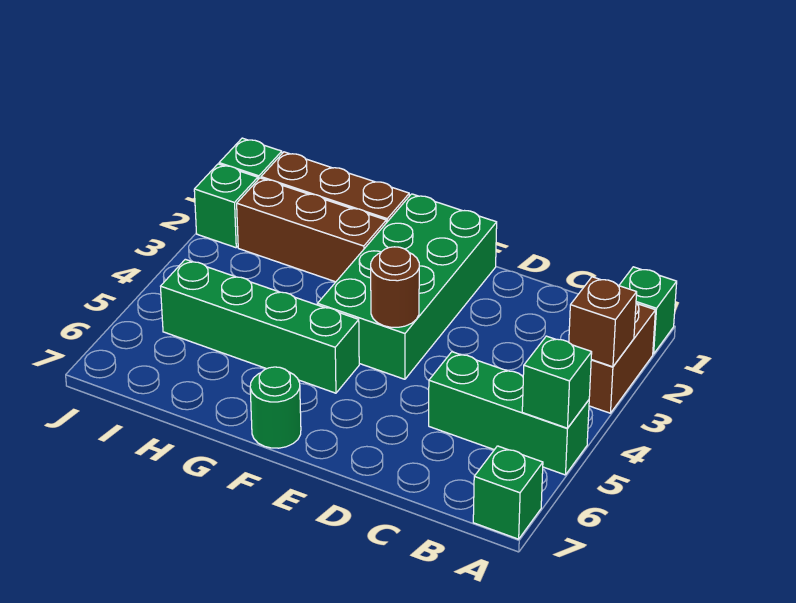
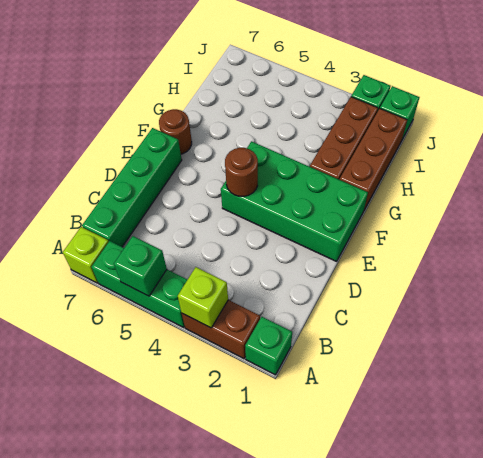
brown 1x1 brick [569,277,637,367] -> lime 1x1 brick [178,267,228,328]
green 1x3 brick [429,352,589,475] -> green 1x3 brick turned to [92,241,187,327]
green 1x1 brick [473,446,543,539] -> lime 1x1 brick [63,227,109,283]
green 1x4 brick [161,259,359,393] -> green 1x4 brick moved to [82,128,182,247]
green 1x1 round brick [250,367,301,448] -> brown 1x1 round brick [159,109,192,154]

